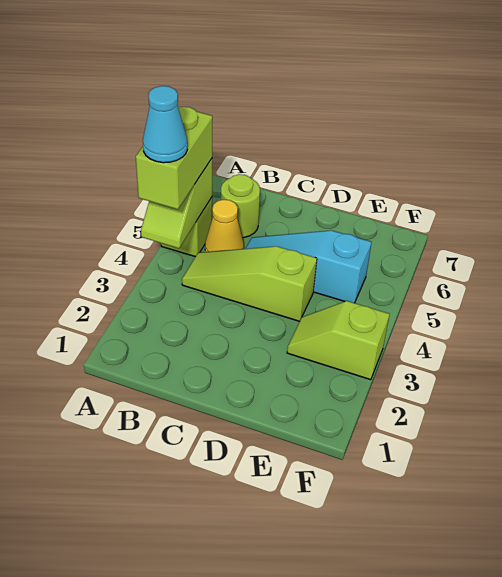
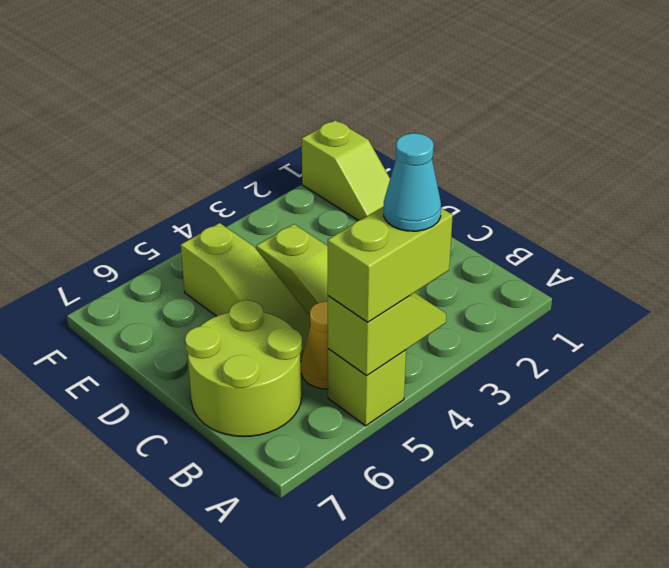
lime 1x1 round brick [221,174,260,238] -> lime 2x2 round brick [185,300,302,437]
cyan 1x3 slope [245,230,372,303] -> lime 1x3 slope [181,223,310,359]
lime 1x2 slope [287,301,390,380] -> lime 1x2 slope moved to [302,120,390,221]

